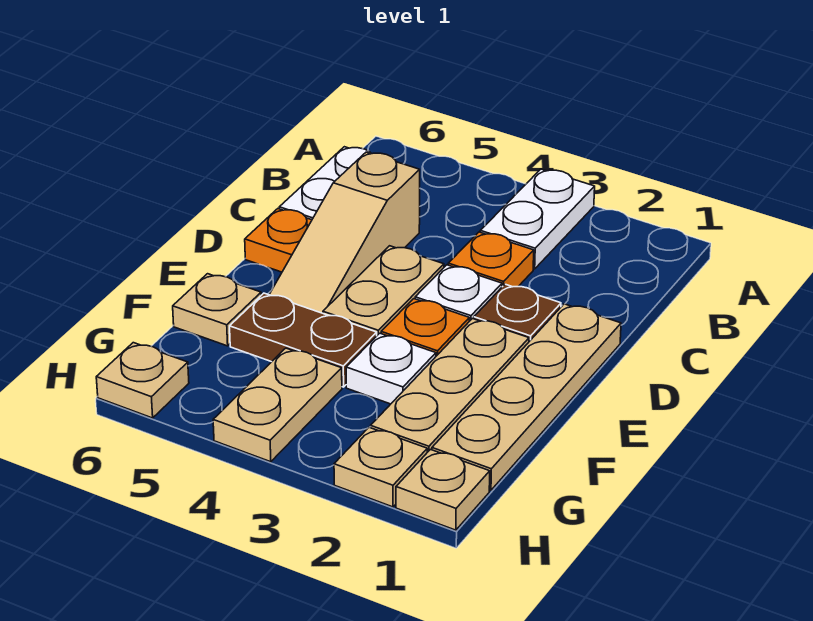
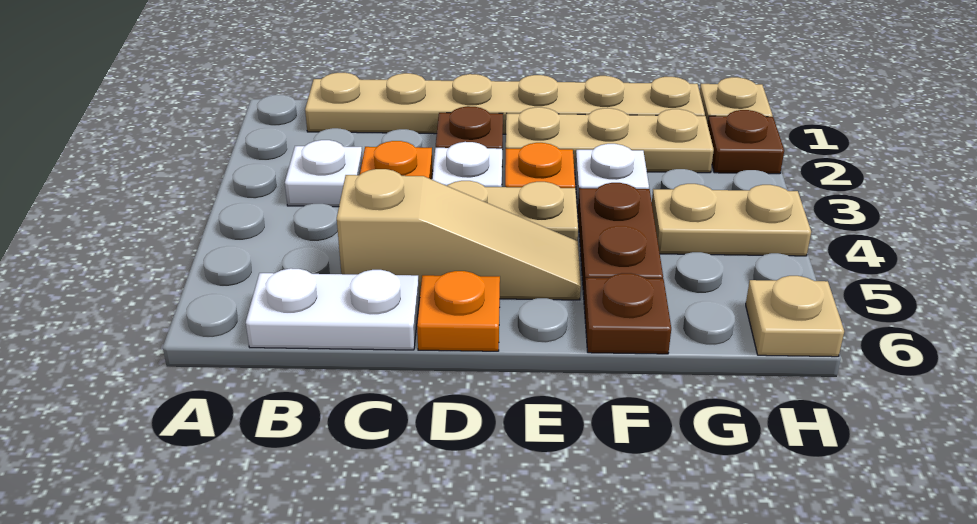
white 1x2 plate [480,169,595,269] -> white 1x1 plate [285,140,363,207]
tan 1x4 plate [432,304,621,490] -> tan 1x6 plate [305,73,705,134]
tan 1x1 plate [173,274,261,346] -> brown 1x1 plate [584,273,671,354]
tan 1x1 plate [334,427,427,507] -> brown 1x1 plate [708,110,784,174]

